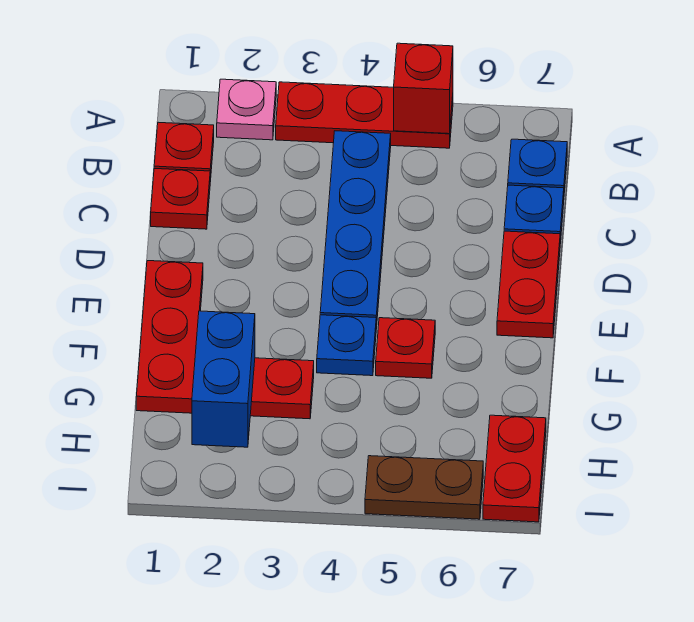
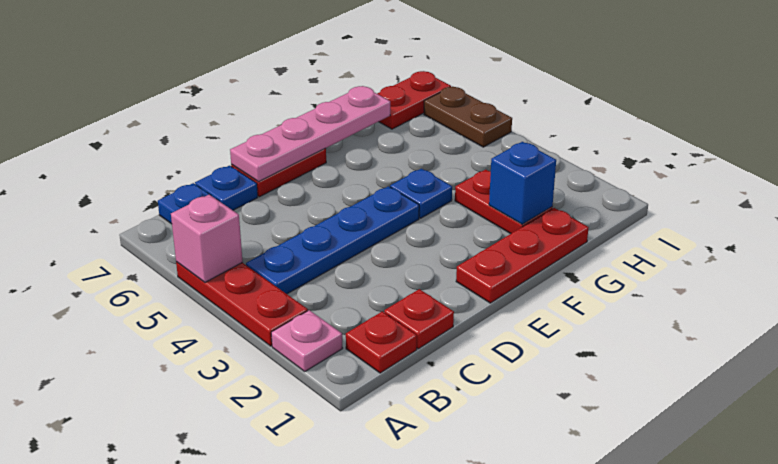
red 1x1 brick [394,43,453,134] -> pink 1x1 brick [171,195,243,282]
none -> pink 1x4 plate [230,86,390,182]
red 1x1 plate [376,318,435,378] -> none
blue 1x2 brick [192,311,255,447] -> blue 1x1 brick [489,142,556,224]

